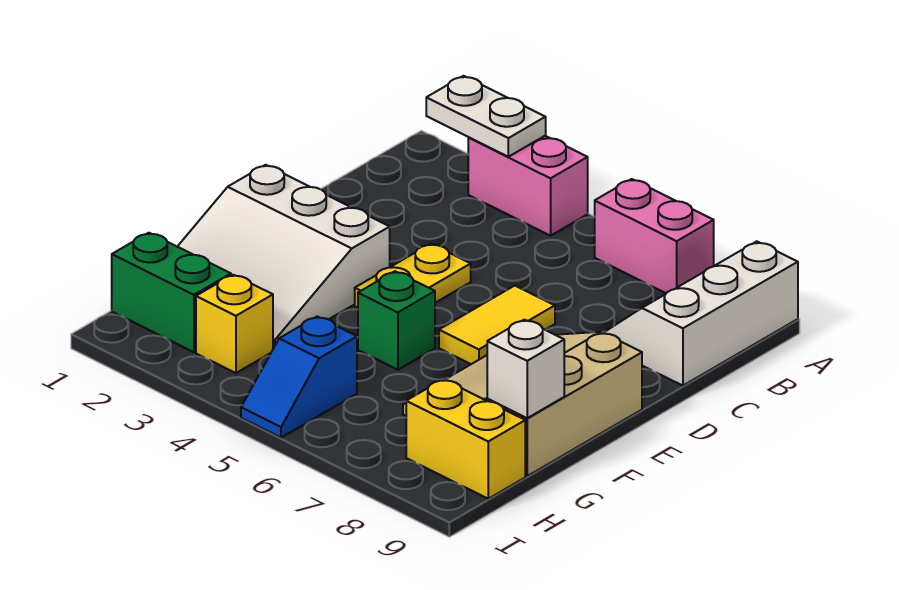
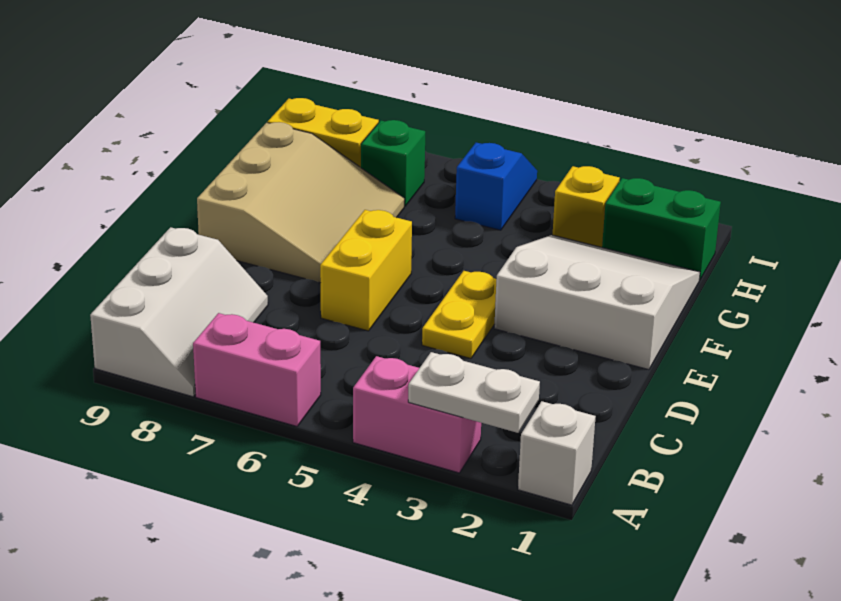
yellow 1x2 tile [439,286,555,364] -> yellow 1x2 brick [320,210,412,331]
green 1x1 brick [358,271,435,370] -> green 1x1 brick moved to [361,120,425,206]
white 1x1 brick [487,320,564,418] -> white 1x1 brick moved to [518,401,596,505]

